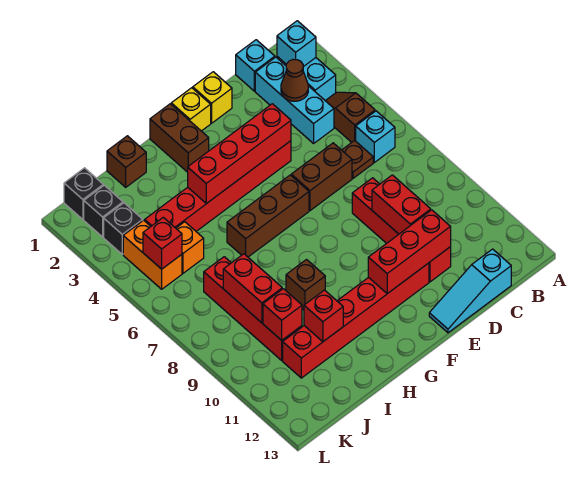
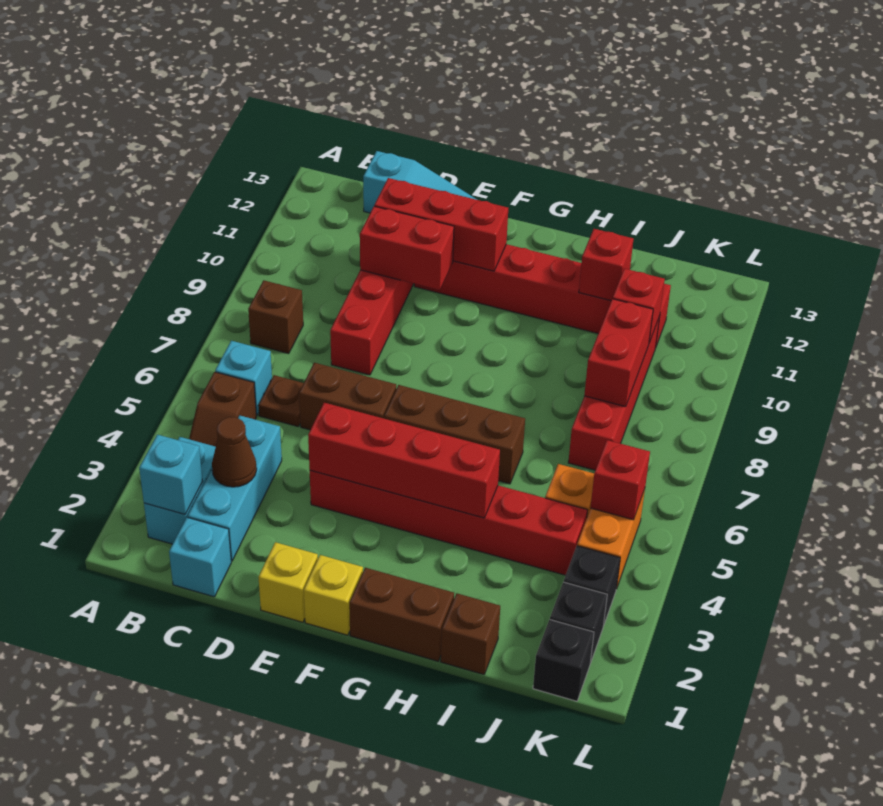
red 1x2 brick [372,175,431,234] -> red 1x2 brick turned to [360,206,454,290]
brown 1x2 brick [150,104,209,172] -> brown 1x2 brick turned to [349,568,454,661]
brown 1x1 brick [286,260,325,310] -> brown 1x1 brick moved to [248,280,303,354]

